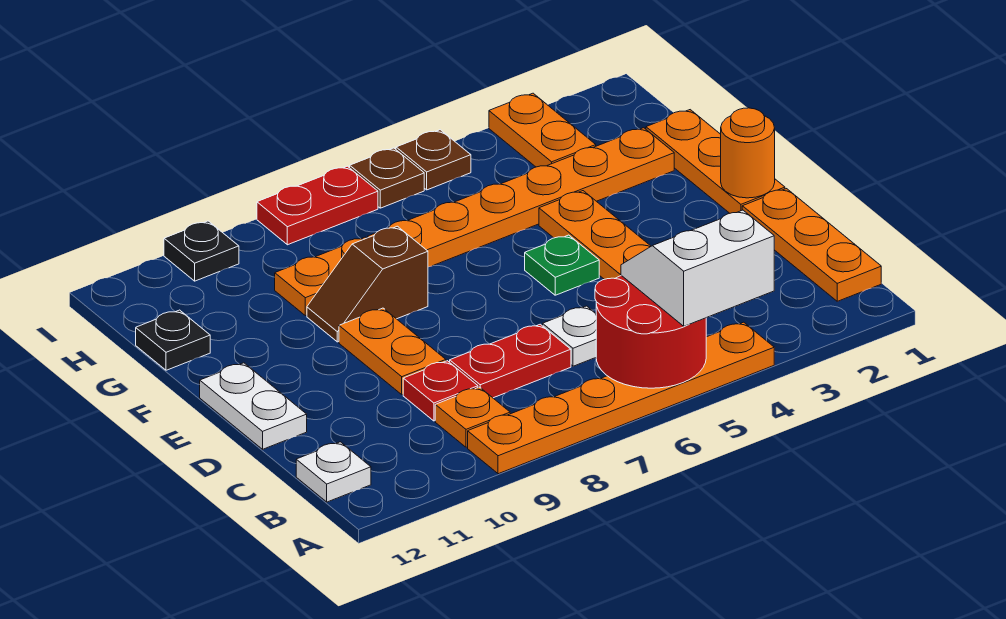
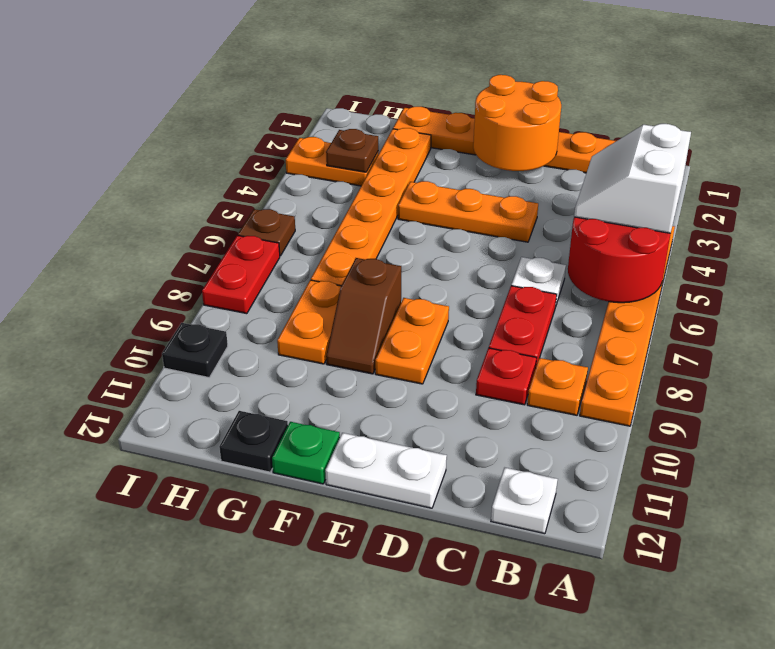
orange 1x2 plate [339,308,446,395] -> orange 1x2 plate turned to [375,298,449,384]
orange 1x1 round brick [721,108,775,198] -> orange 2x2 round brick [473,75,561,171]
green 1x1 plate [525,235,599,295] -> green 1x1 plate moved to [272,422,340,484]
brown 1x1 plate [396,130,471,190] -> brown 1x1 plate moved to [326,129,378,172]

